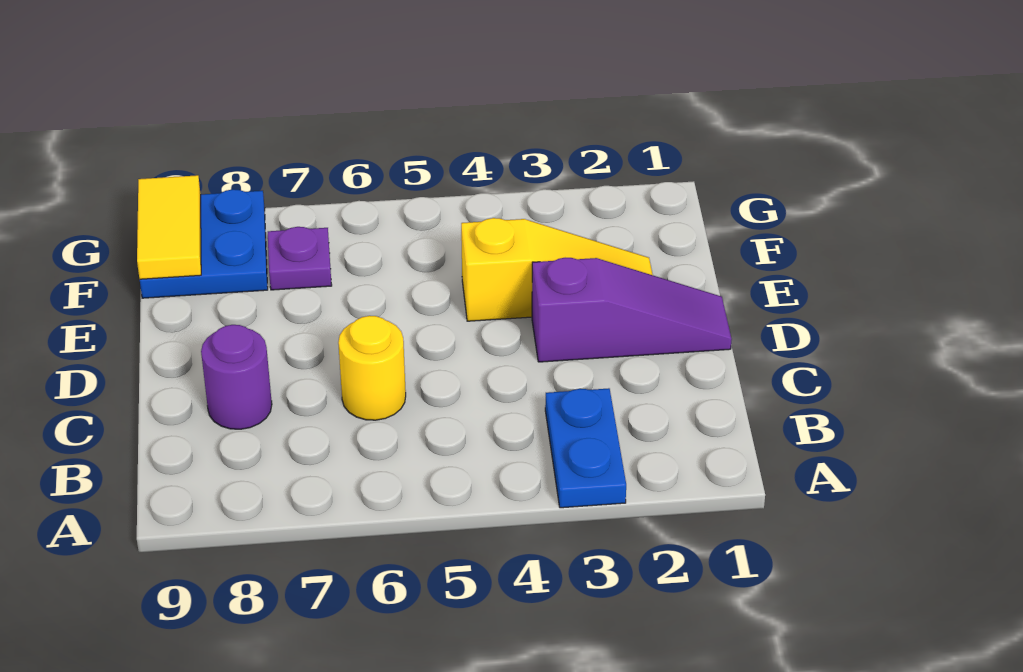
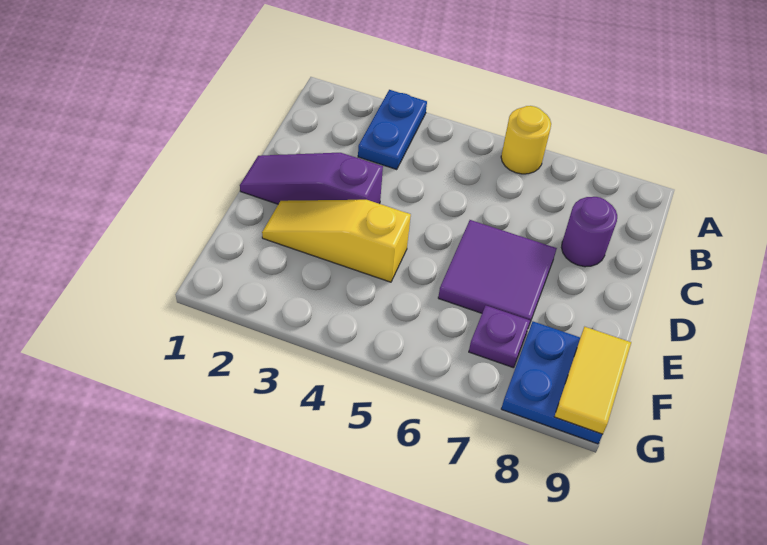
yellow 1x1 round brick [338,316,406,420] -> yellow 1x1 round brick moved to [501,106,551,174]
none -> purple 2x2 tile [438,220,557,325]

